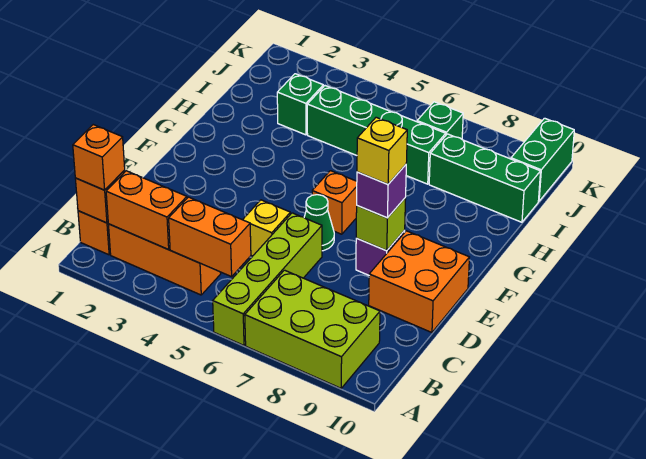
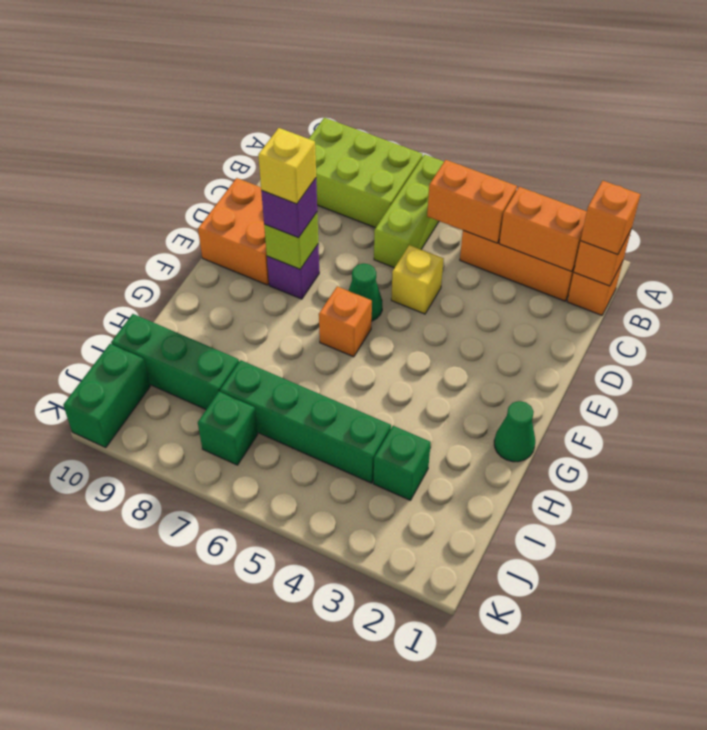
lime 1x4 brick [213,213,322,345] -> lime 1x3 brick [374,154,444,268]
none -> green 1x1 cone [494,401,535,462]

